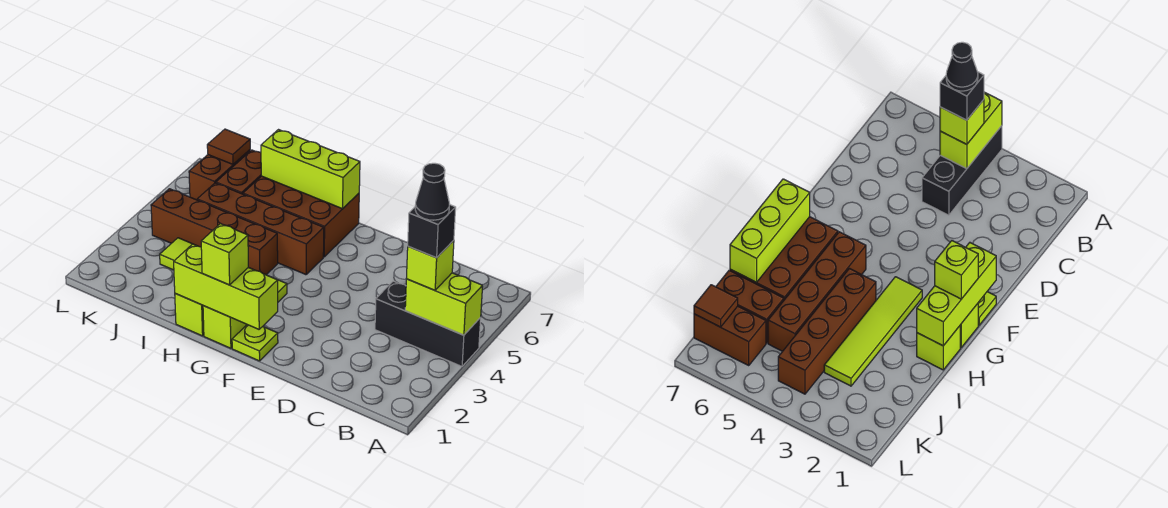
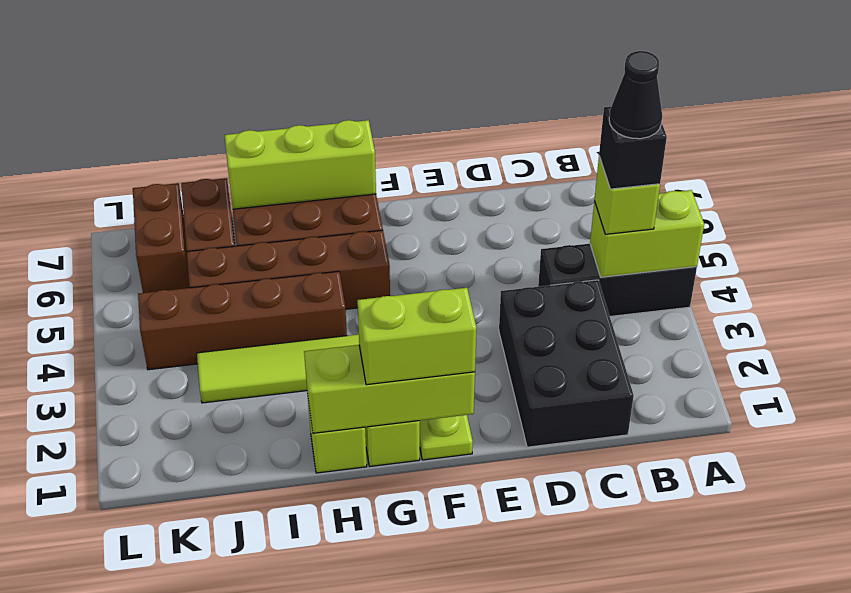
none -> black 2x3 brick [499,280,634,447]
lime 1x1 brick [201,223,248,285] -> lime 1x2 brick [357,288,476,385]
brown 1x1 tile [207,129,250,164] -> none

